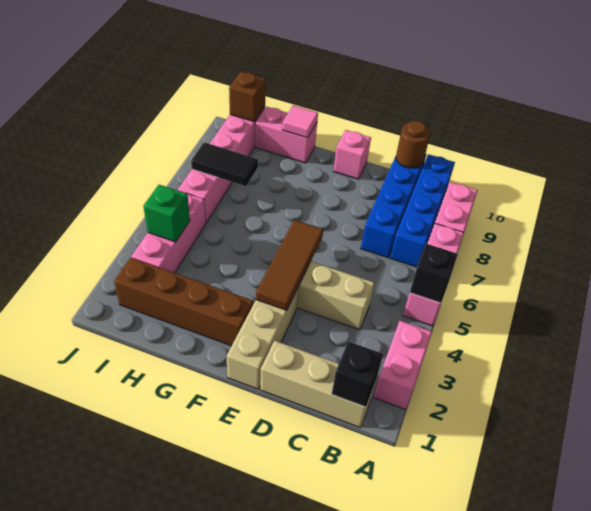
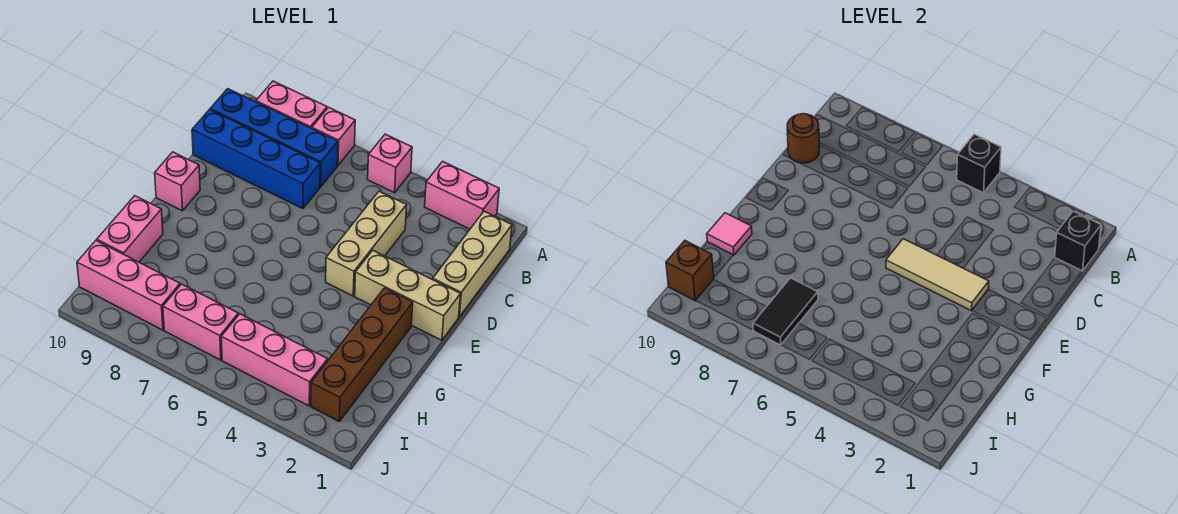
brown 1x3 tile [256,220,323,310] -> tan 1x3 tile [886,239,989,311]
green 1x1 brick [143,185,190,242] -> none

